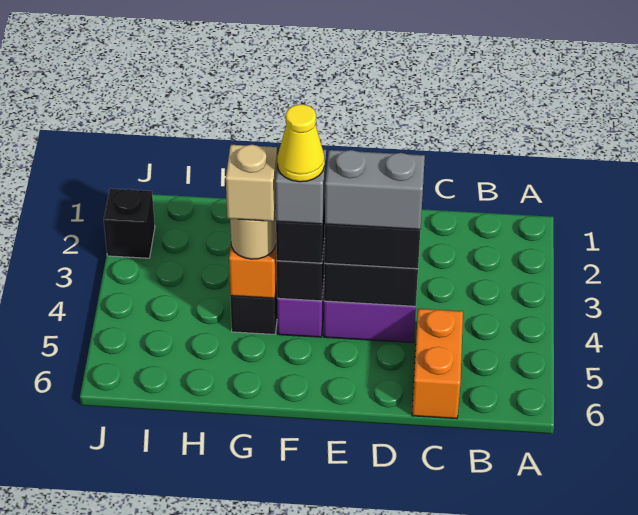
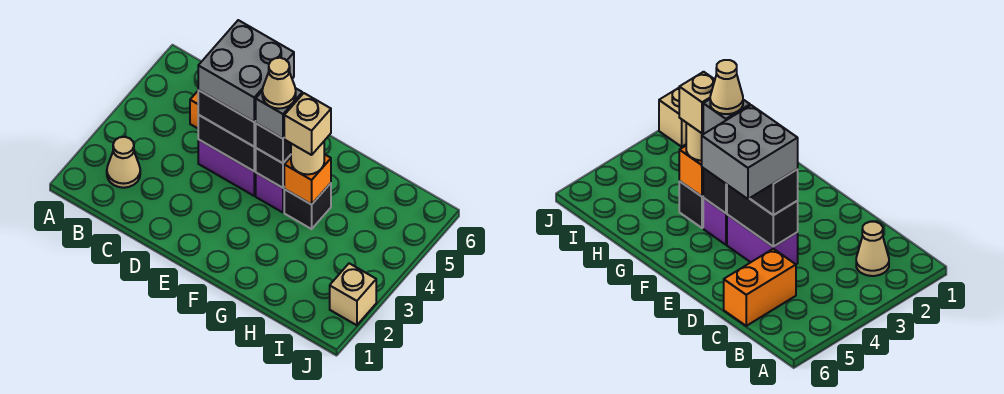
none -> tan 1x1 cone [107,137,140,188]
grey 1x2 brick [325,150,425,229] -> grey 2x2 brick [198,20,294,122]
yellow 1x1 cone [277,104,325,182] -> tan 1x1 cone [262,58,296,109]
black 1x1 brick [104,189,155,258] -> tan 1x1 brick [330,263,376,325]

